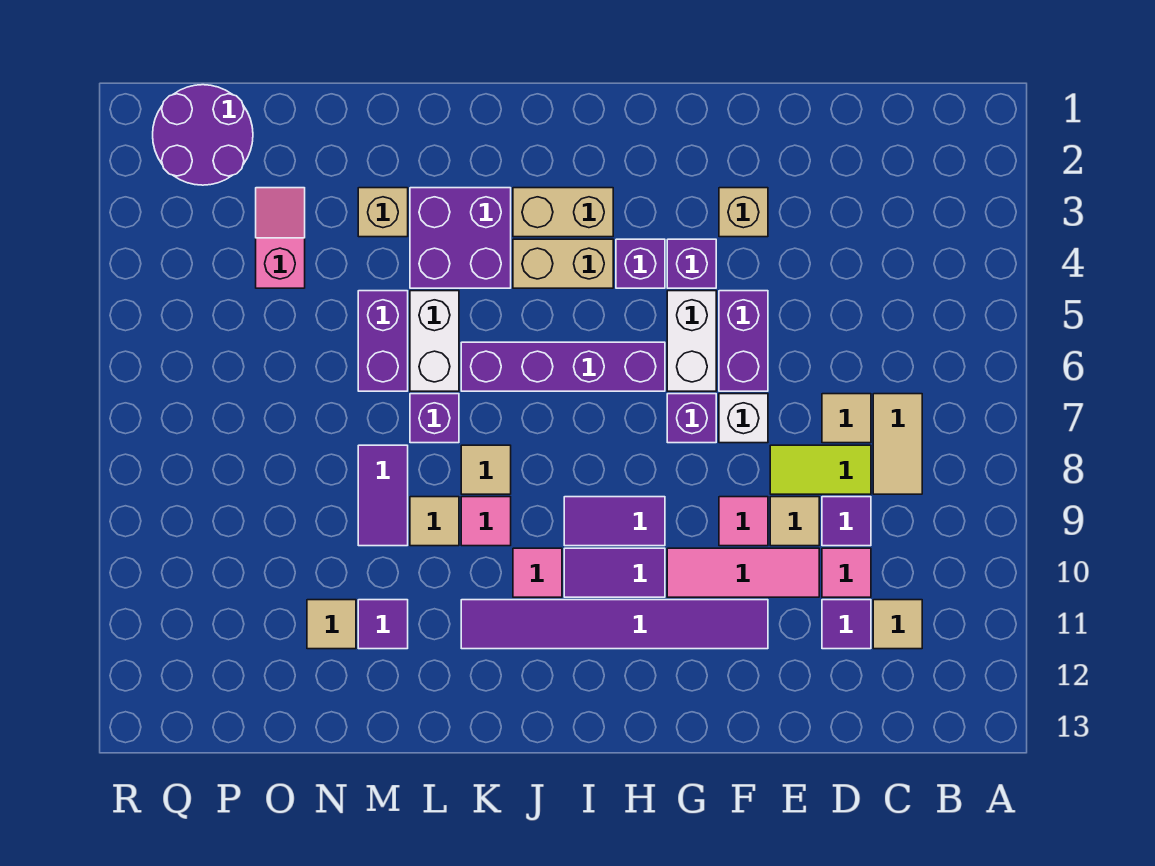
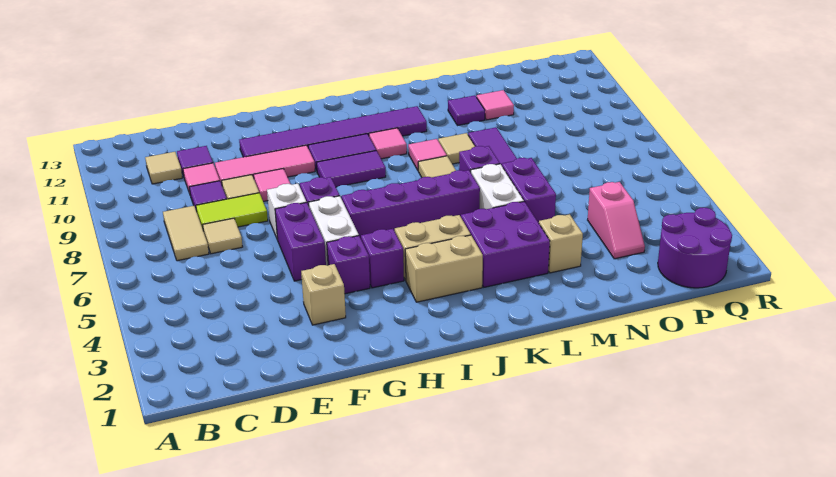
tan 1x1 tile [307,600,356,649] -> pink 1x1 tile [477,90,514,120]

